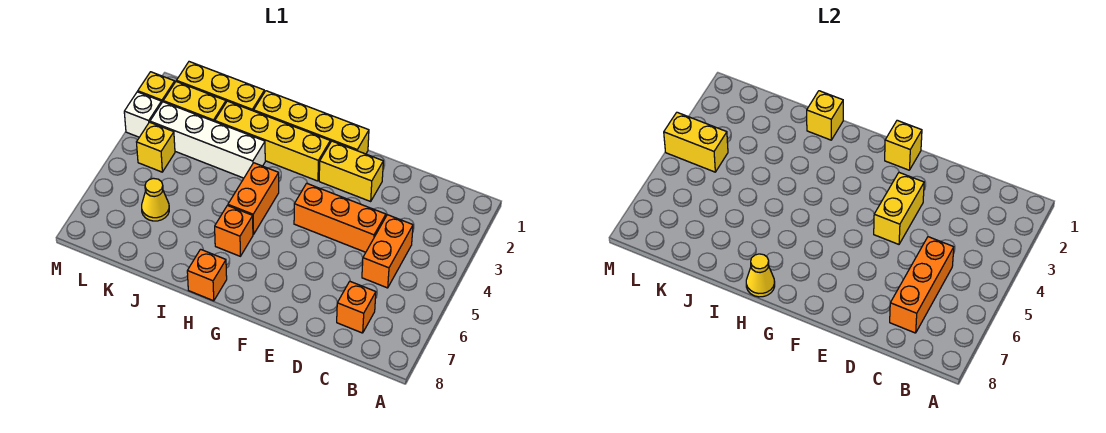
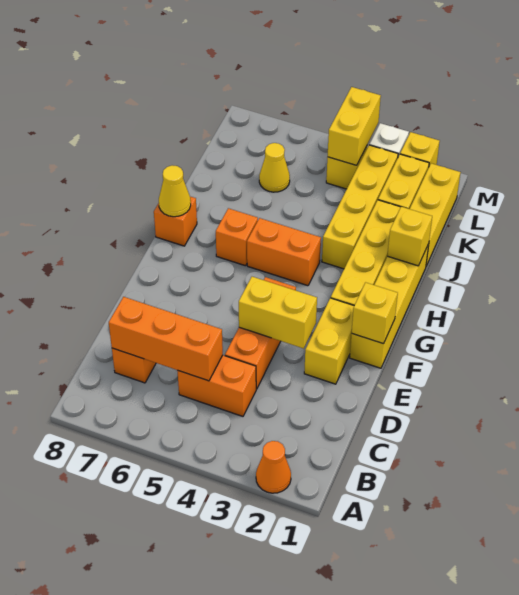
none -> orange 1x1 cone [256,441,291,493]
white 1x4 brick [150,102,265,178] -> yellow 1x4 brick [322,145,398,269]

